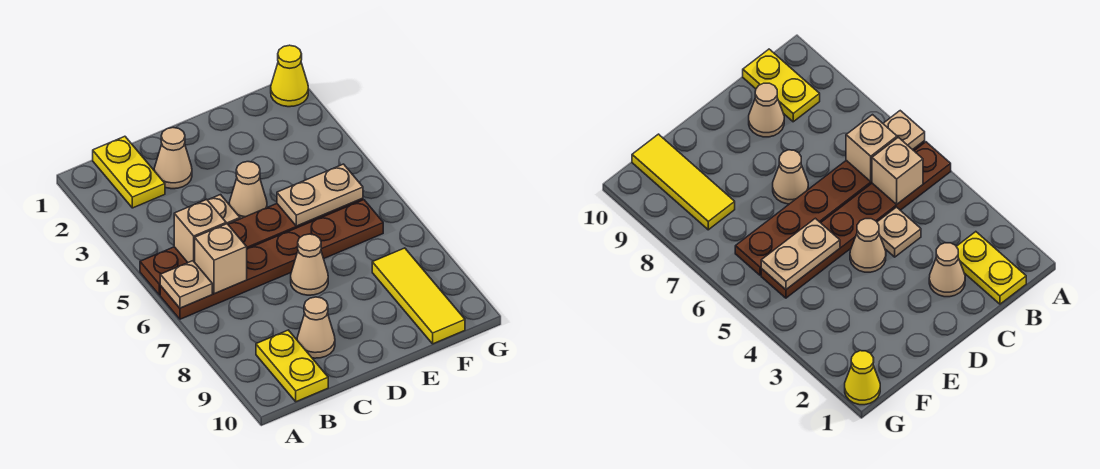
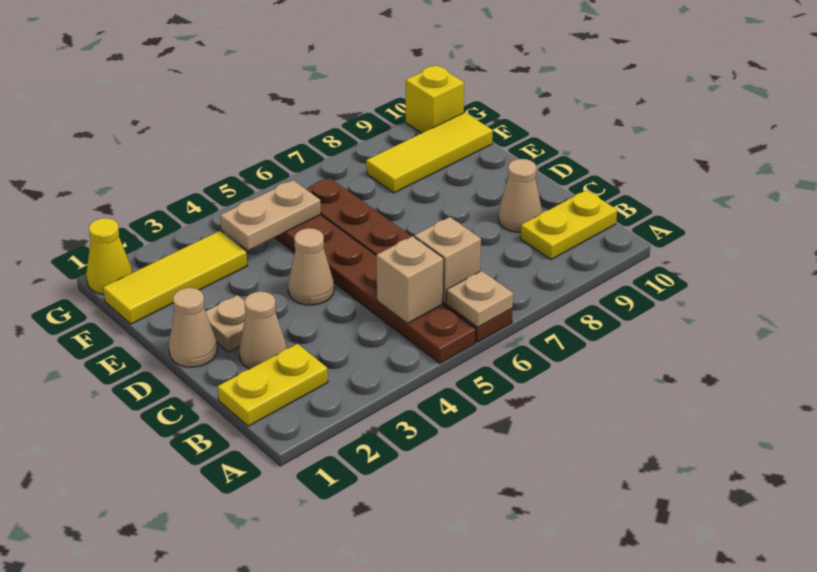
tan 1x1 plate [208,195,240,224] -> tan 1x1 plate moved to [206,295,246,352]
tan 1x1 cone [291,234,328,295] -> tan 1x1 cone moved to [169,288,217,367]
tan 1x2 plate [277,164,363,226] -> tan 1x2 plate turned to [220,180,321,250]
none -> yellow 1x3 tile [103,231,247,324]
none -> yellow 1x1 brick [406,65,464,133]

